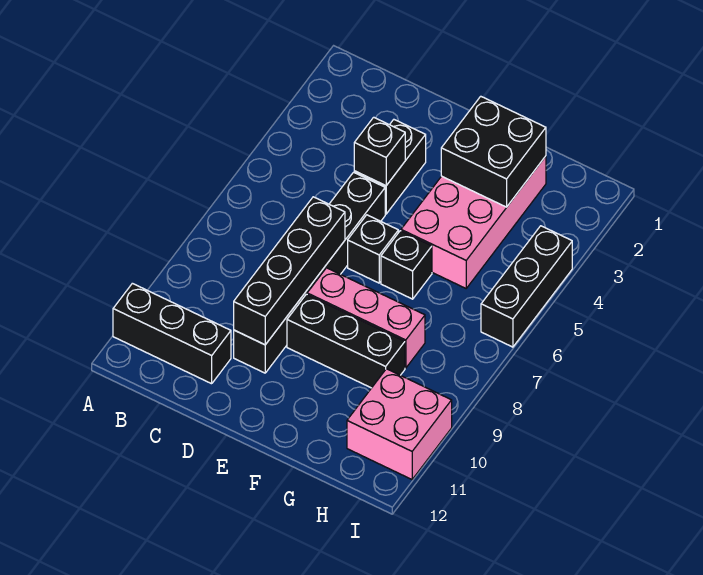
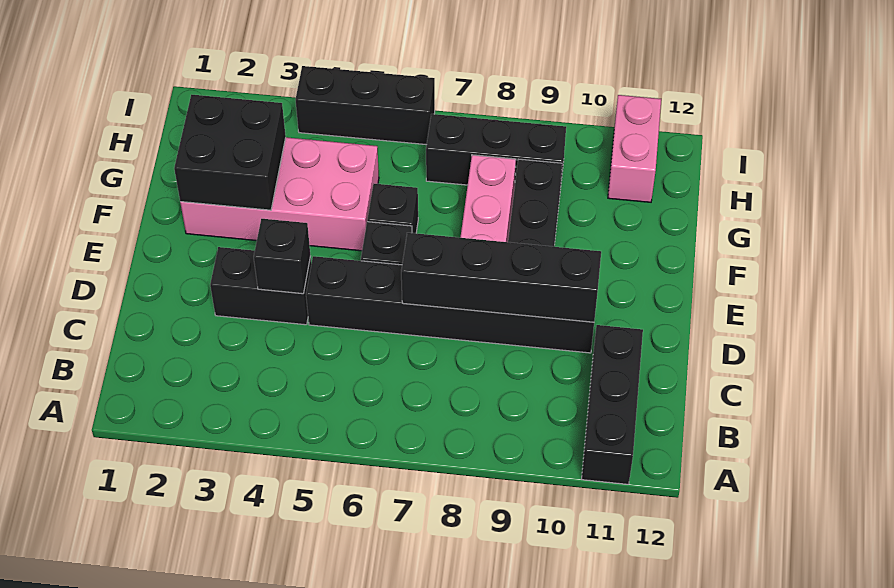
none -> black 1x3 brick [426,114,566,189]
pink 2x2 brick [347,369,452,479] -> pink 1x2 brick [608,95,661,202]

